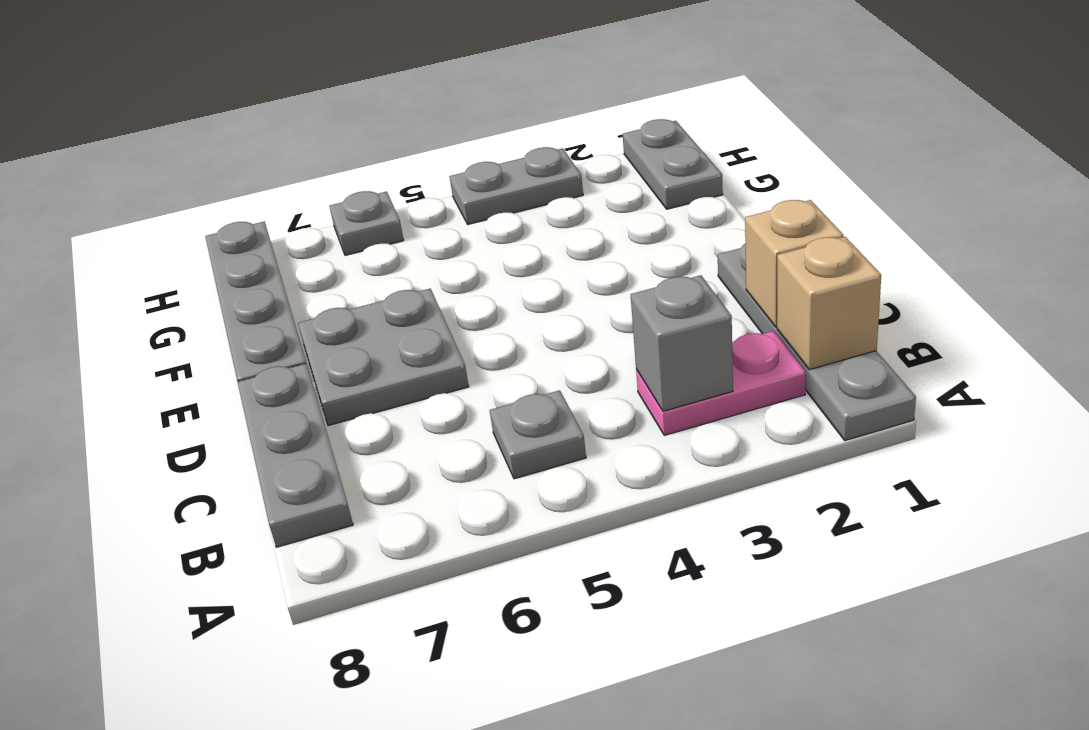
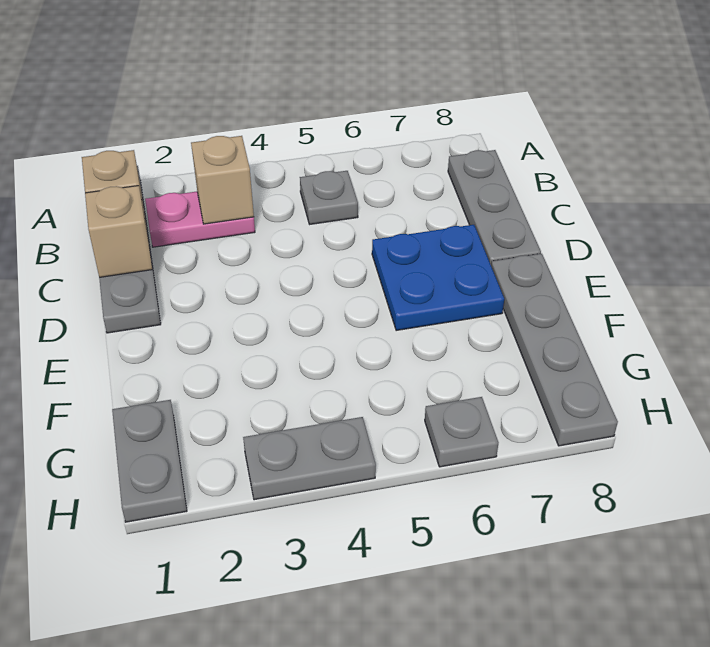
grey 1x1 brick [631,275,733,411] -> tan 1x1 brick [191,136,254,224]
grey 2x2 plate [298,289,469,426] -> blue 2x2 plate [372,225,504,331]

